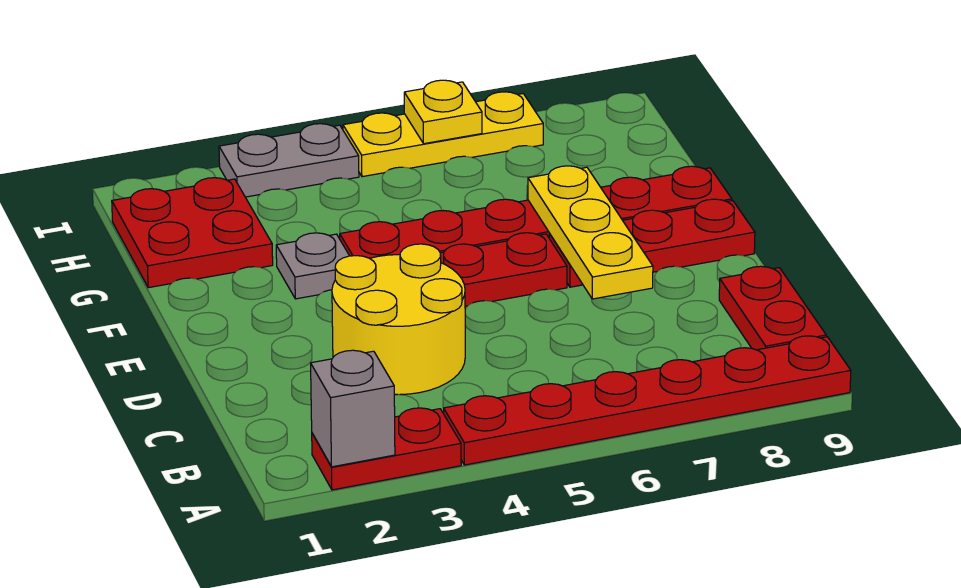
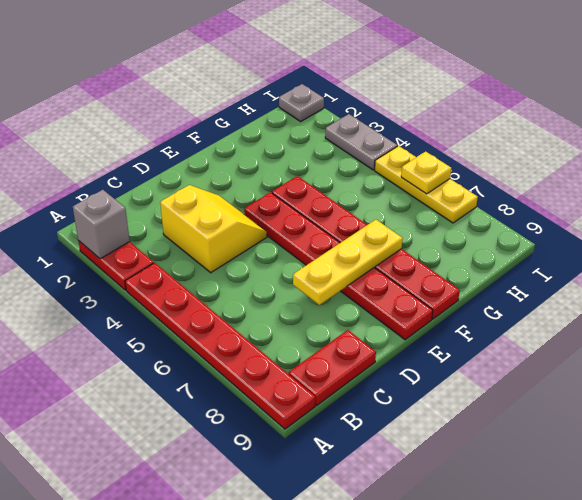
yellow 2x2 round brick [332,244,465,395] -> yellow 2x2 slope [160,185,267,273]
grey 1x1 plate [276,233,349,299] -> grey 1x1 plate moved to [279,84,324,121]
red 2x2 plate [112,178,273,288] -> none

